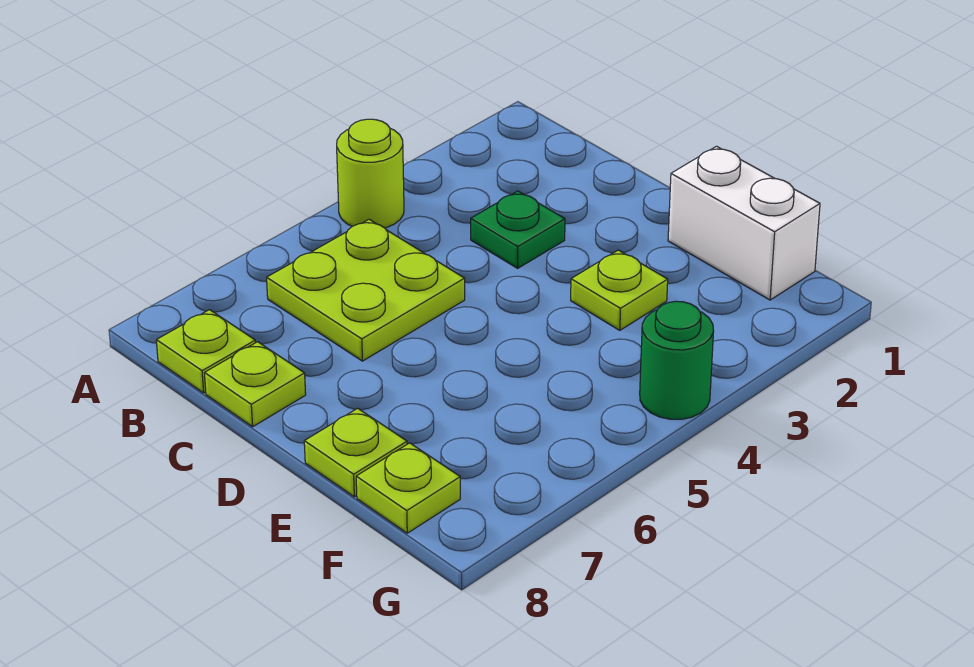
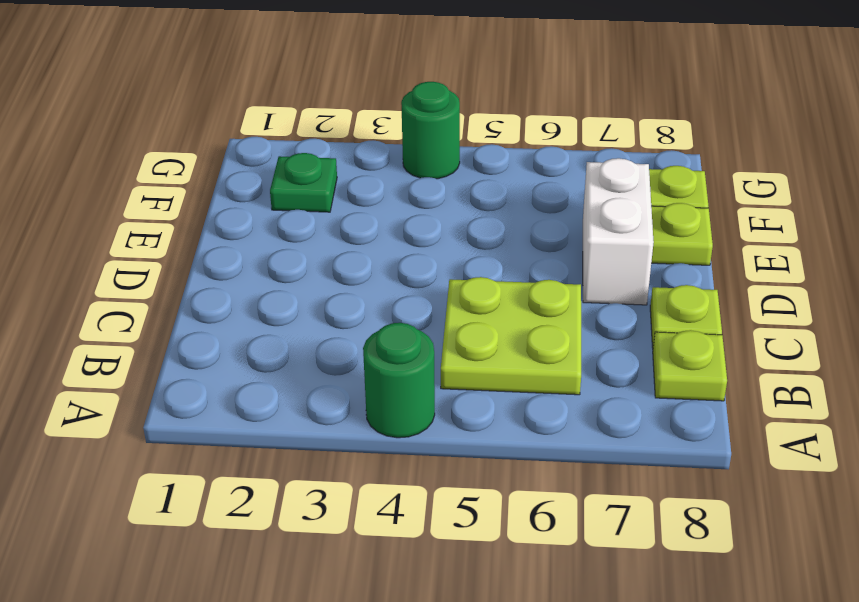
lime 1x1 round brick [337,119,404,228] -> green 1x1 round brick [363,323,435,438]
green 1x1 plate [471,191,565,268] -> green 1x1 plate moved to [270,153,337,212]
white 1x2 brick [668,146,820,300] -> white 1x2 brick moved to [583,158,654,305]
lime 1x1 plate [571,250,668,330] -> none

